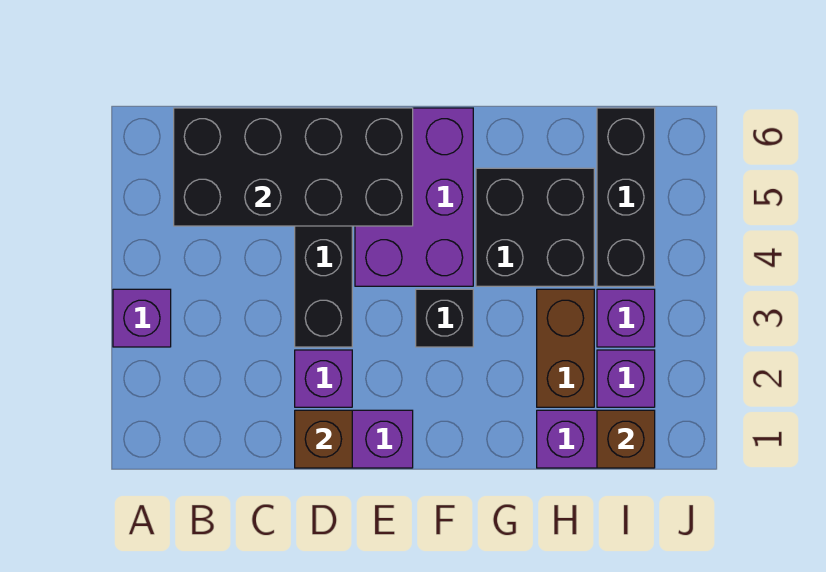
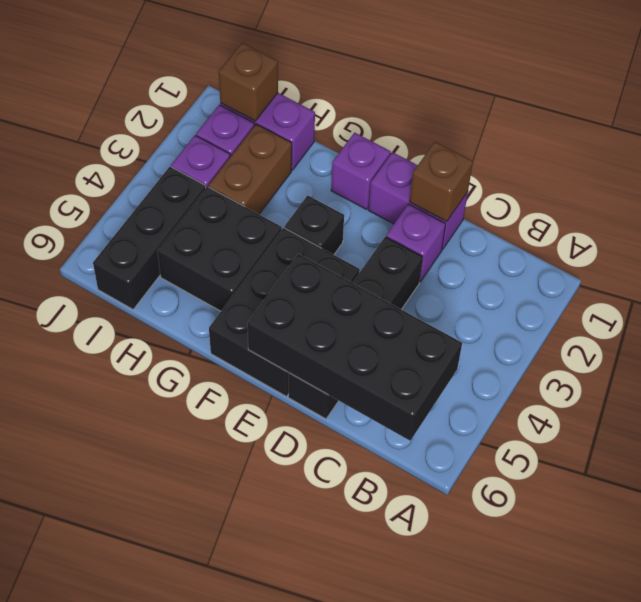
purple 1x1 brick [113,289,171,347] -> purple 1x1 brick moved to [331,133,391,209]
purple 2x3 brick [355,108,473,286] -> black 2x3 brick [209,228,360,397]

